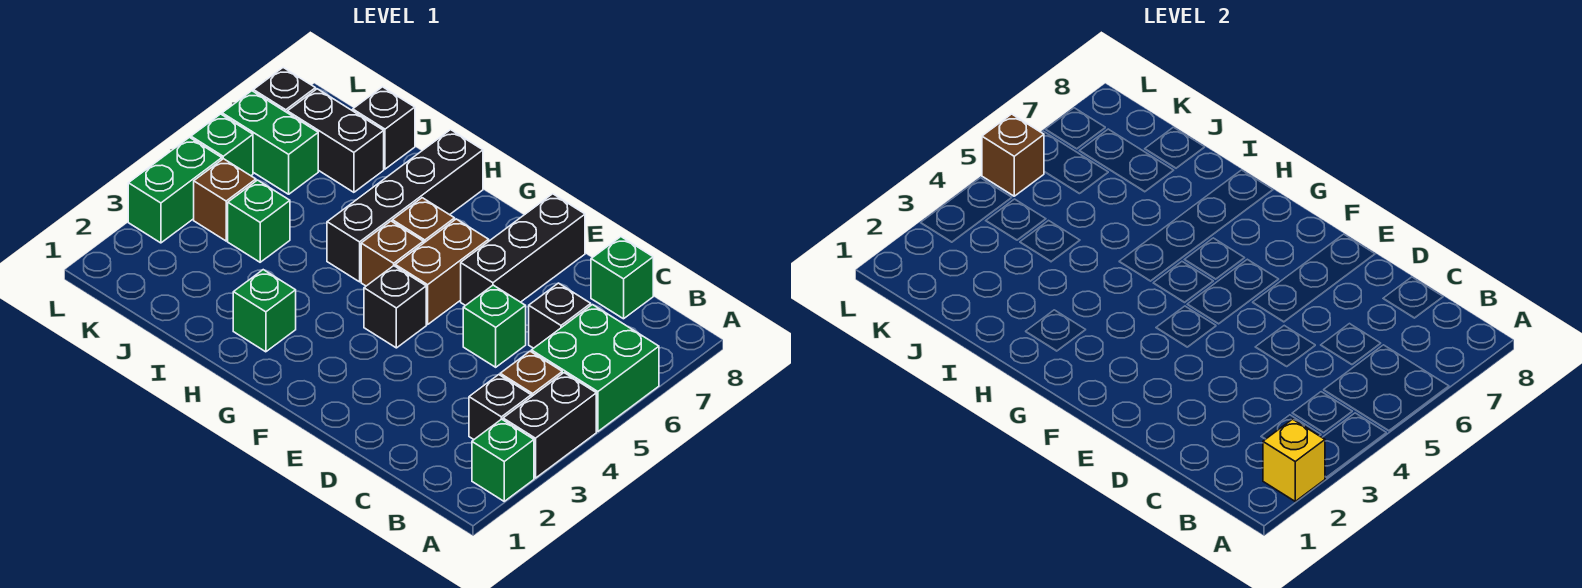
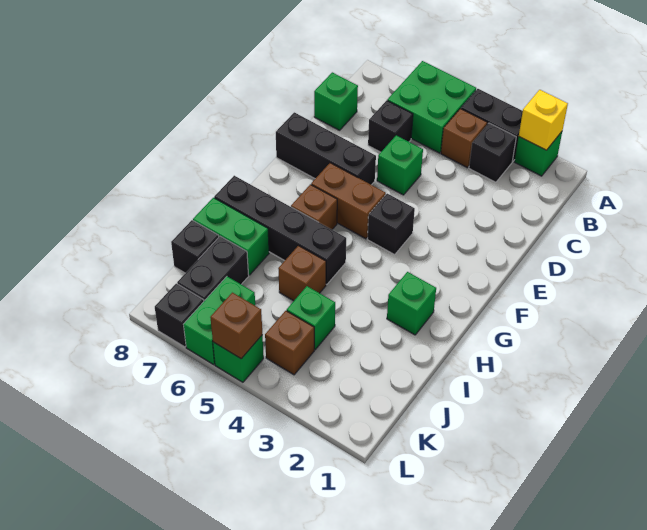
brown 1x1 brick [361,221,423,286] -> brown 1x1 brick moved to [278,246,326,301]
green 1x2 brick [128,137,222,243] -> green 1x2 brick moved to [193,198,269,275]

